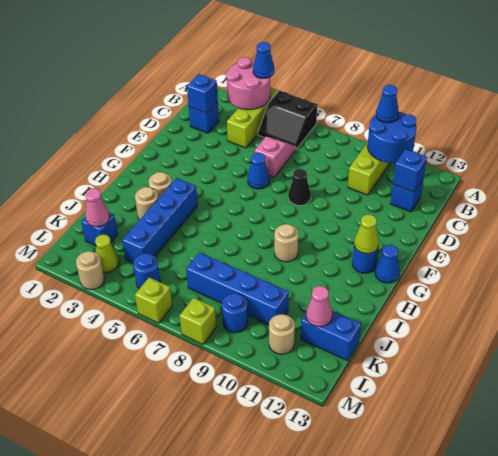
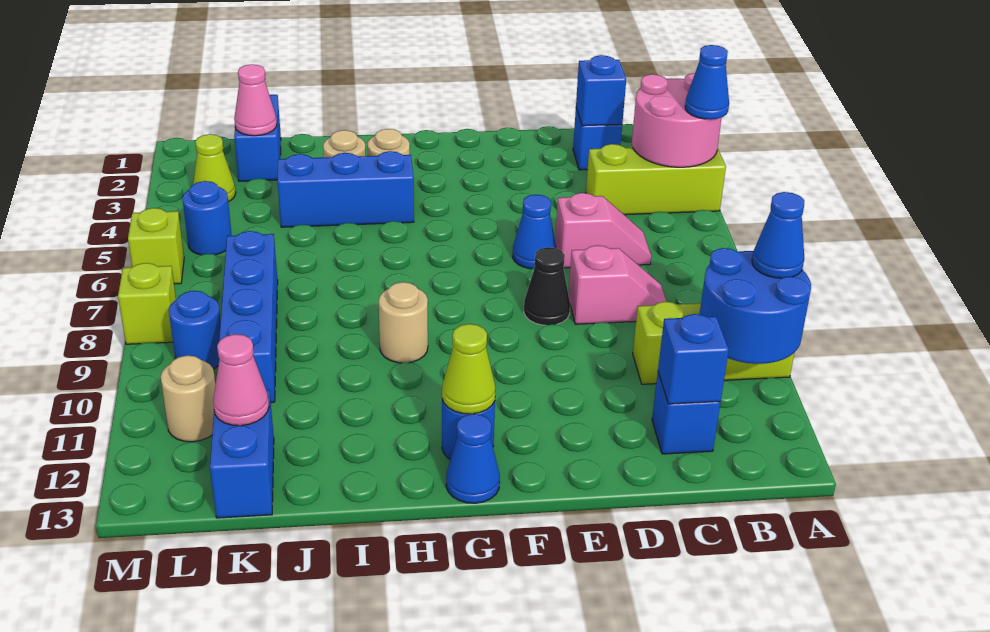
black 2x2 slope [258,91,317,149] -> none
none -> pink 1x2 slope [569,245,667,324]
blue 1x4 brick [122,178,198,263] -> blue 1x3 brick [278,151,414,227]
blue 1x1 brick [81,213,118,246] -> blue 1x2 brick [234,95,281,181]
tan 1x1 round brick [76,251,104,289] -> none

